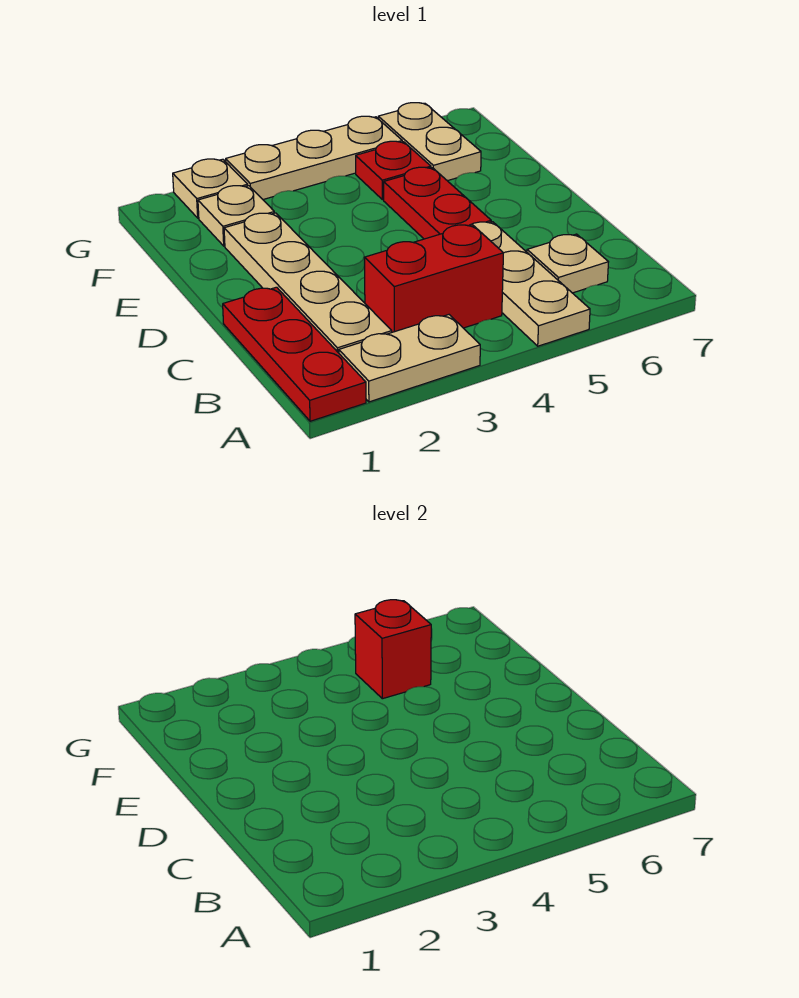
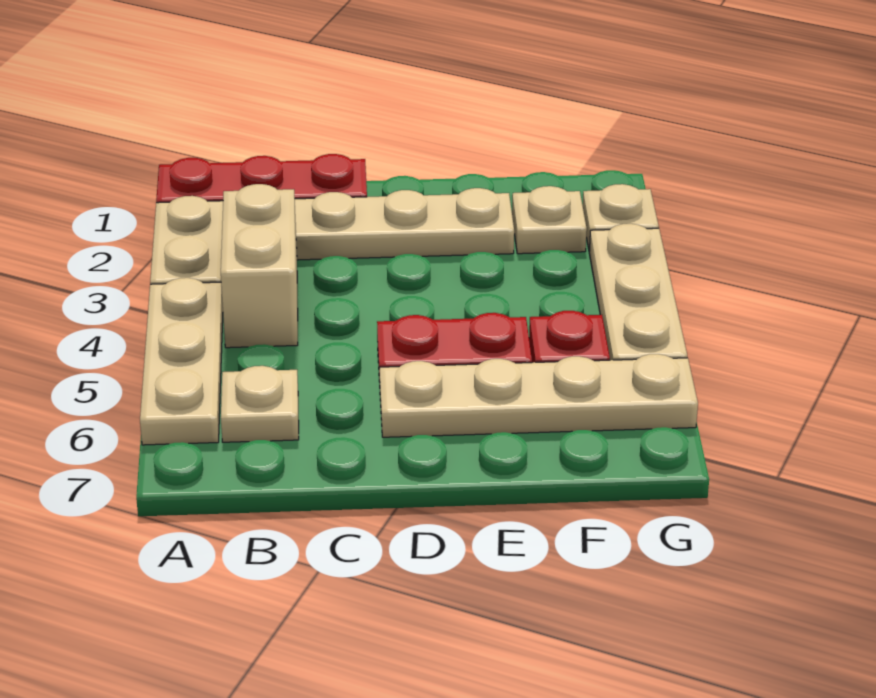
tan 1x3 plate [471,222,590,346] -> tan 1x3 plate turned to [140,278,223,445]
red 1x2 brick [364,225,503,332] -> tan 1x2 brick [221,184,298,348]
red 1x1 brick [355,600,431,699] -> none
tan 1x2 plate [378,103,481,181] -> tan 1x4 plate [380,354,698,437]

